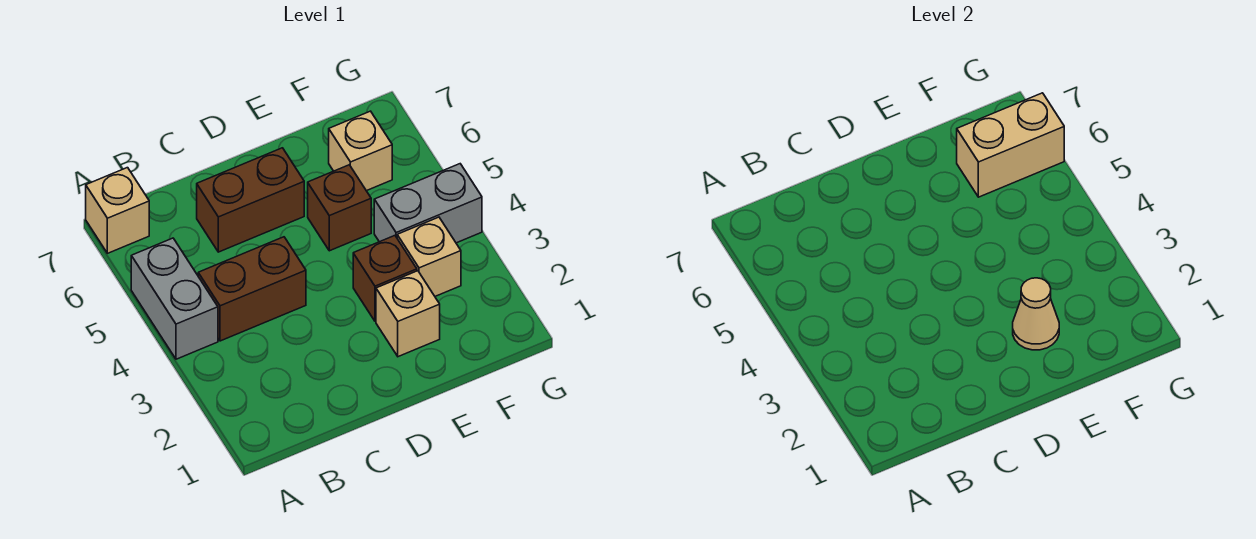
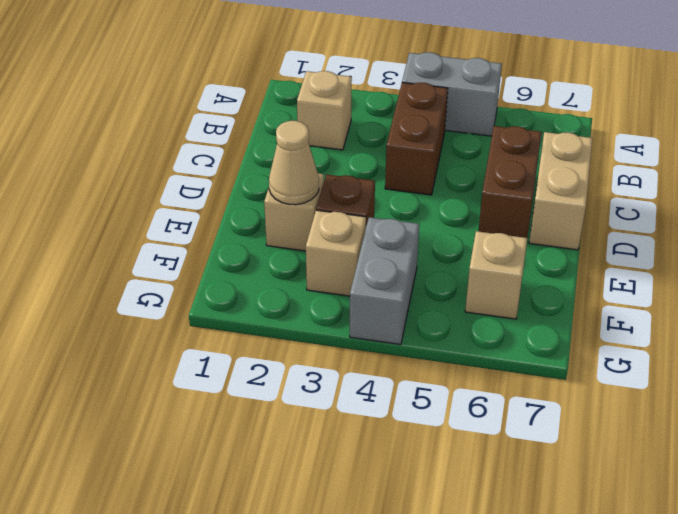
tan 1x1 brick [86,168,149,253] -> tan 1x1 brick moved to [297,71,352,150]
brown 1x1 brick [308,165,371,251] -> none
tan 1x2 brick [957,93,1064,197] -> tan 1x2 brick moved to [529,132,593,250]

